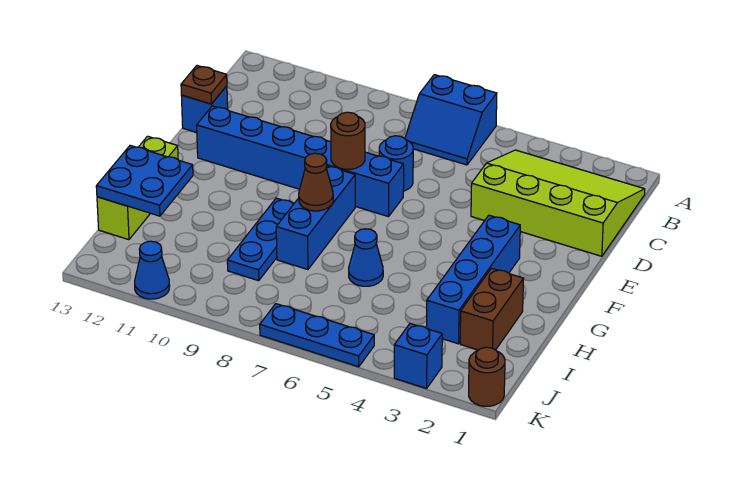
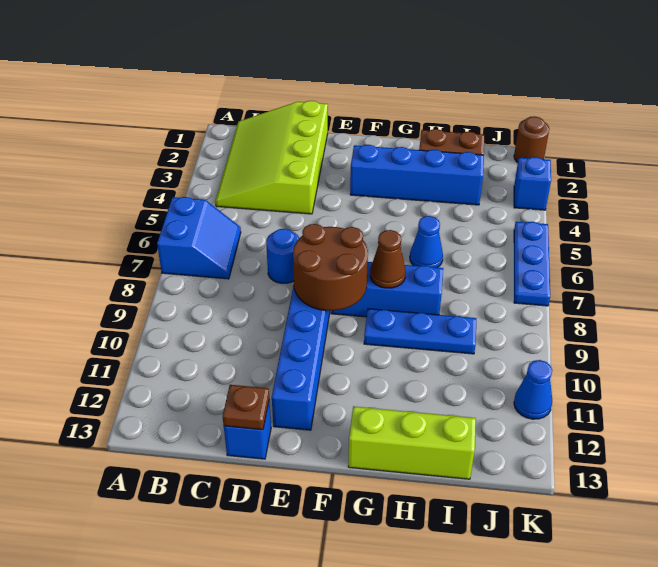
brown 1x1 round brick [331,112,365,169] -> brown 2x2 round brick [293,224,368,311]
blue 2x2 plate [96,145,193,216] -> none

